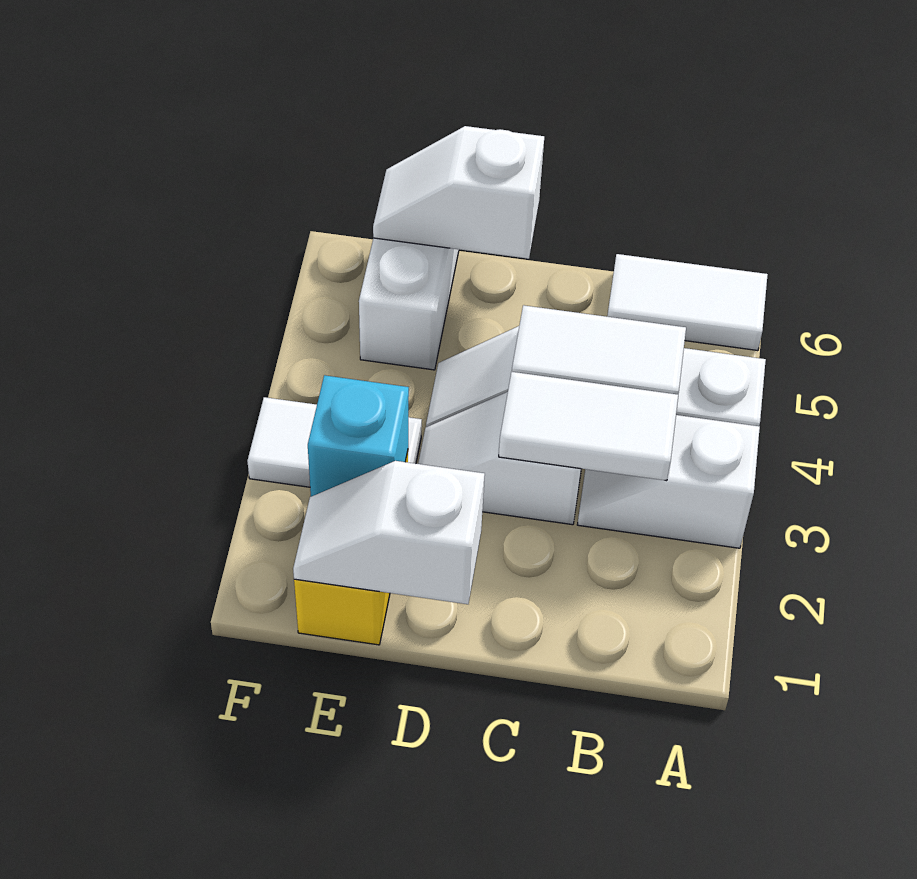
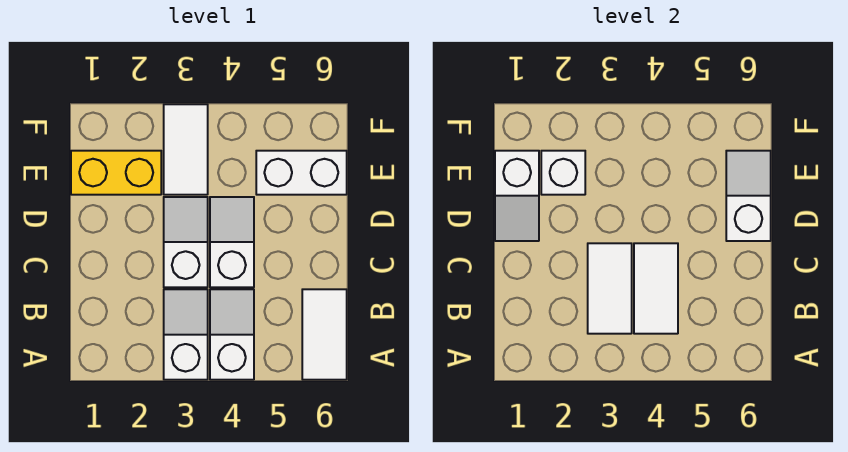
white 1x2 slope [293,461,485,604] -> white 1x2 slope turned to [495,151,539,241]
cyan 1x1 brick [308,375,409,497] -> white 1x1 brick [541,151,585,195]

